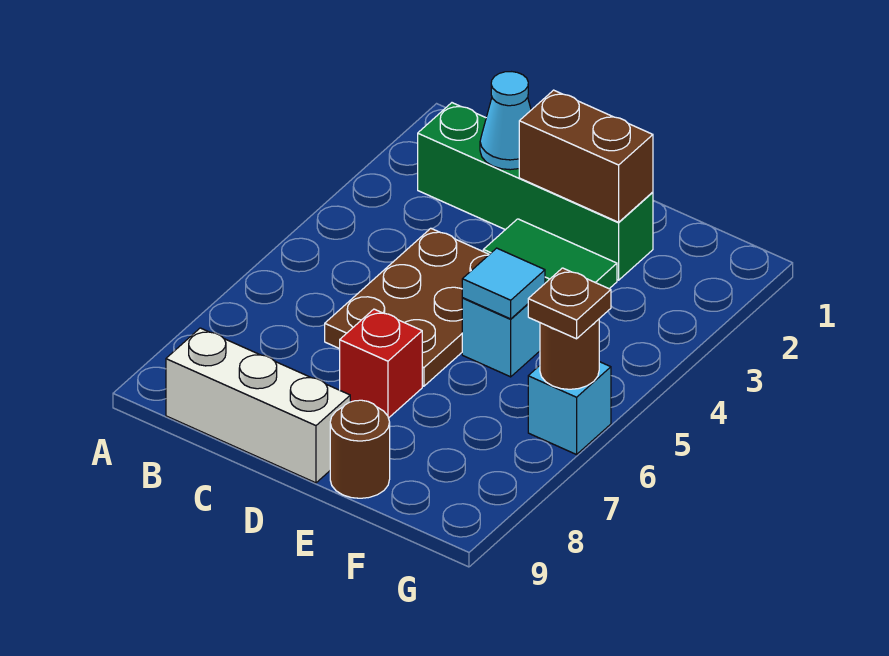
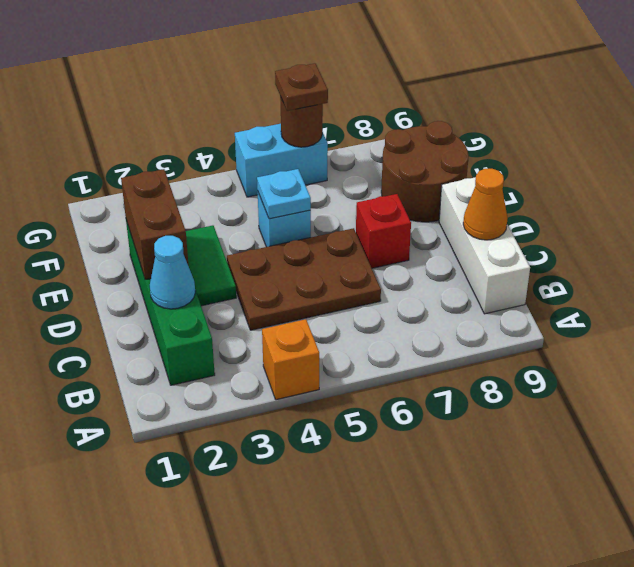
none -> orange 1x1 brick [262,319,319,400]
none -> orange 1x1 cone [463,169,508,240]
cyan 1x1 tile [462,248,545,319] -> cyan 1x1 plate [257,169,311,219]
brown 1x1 round brick [330,400,390,498] -> brown 2x2 round brick [381,121,469,222]
cyan 1x1 brick [528,362,611,455] -> cyan 1x2 brick [235,124,328,197]

